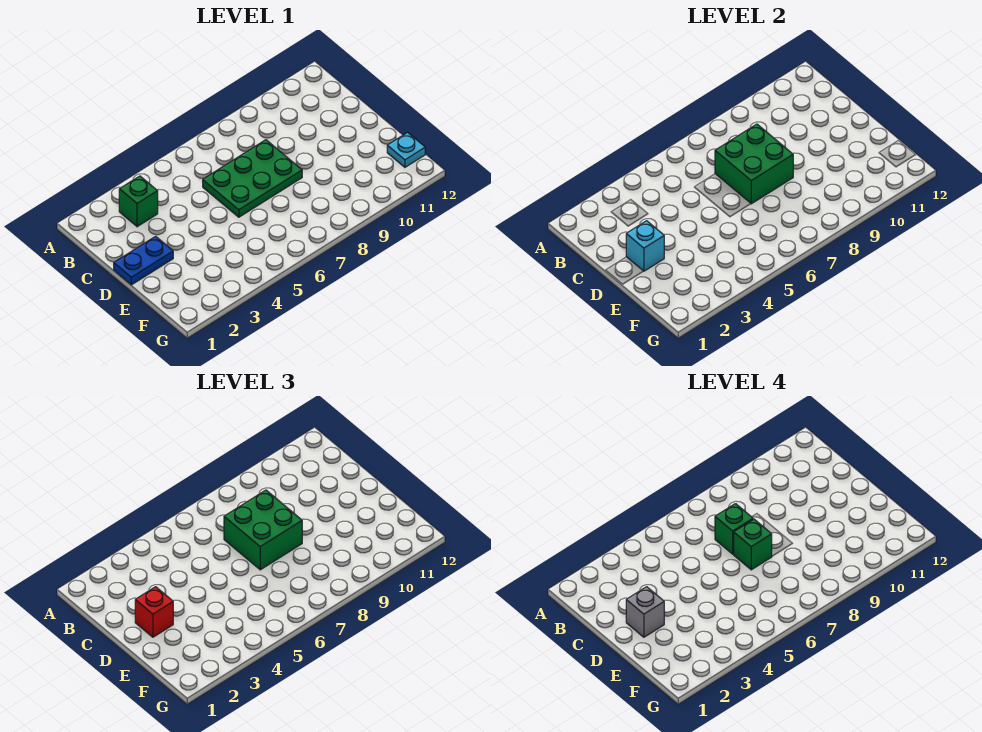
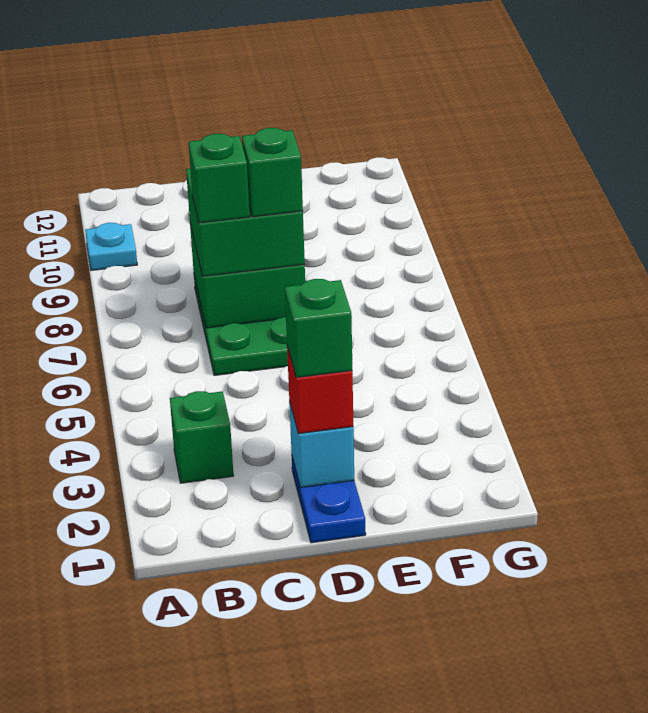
grey 1x1 brick [626,587,664,637] -> green 1x1 brick [285,279,352,377]
cyan 1x1 plate [387,132,425,167] -> cyan 1x1 plate moved to [85,223,137,270]

